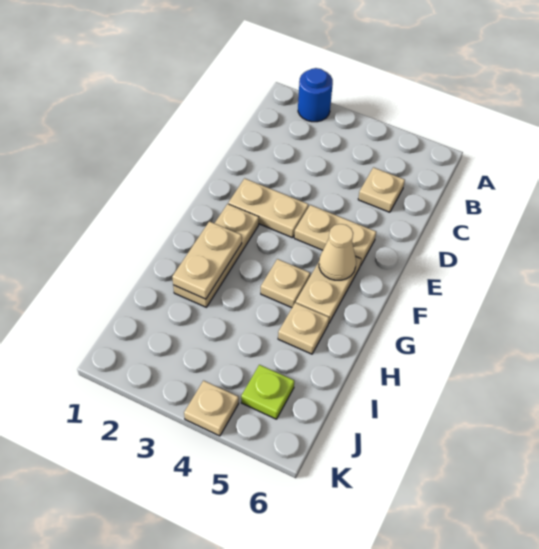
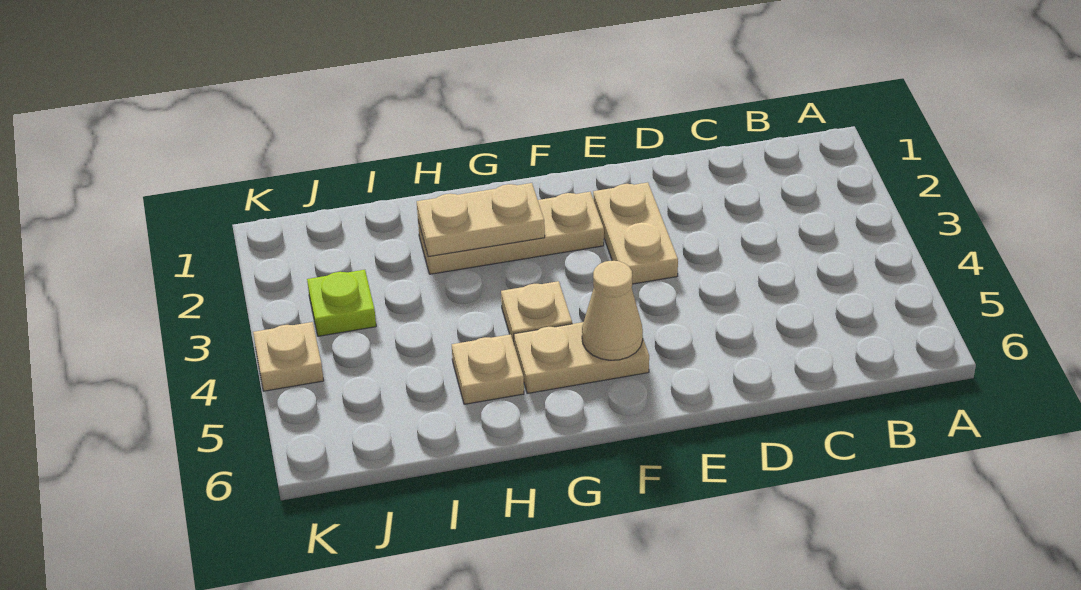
blue 1x1 round brick [298,68,333,122] -> none
tan 1x1 plate [358,167,405,212] -> none
tan 1x2 plate [294,205,376,266] -> none
lime 1x1 plate [241,365,294,419] -> lime 1x1 plate moved to [307,270,376,336]

